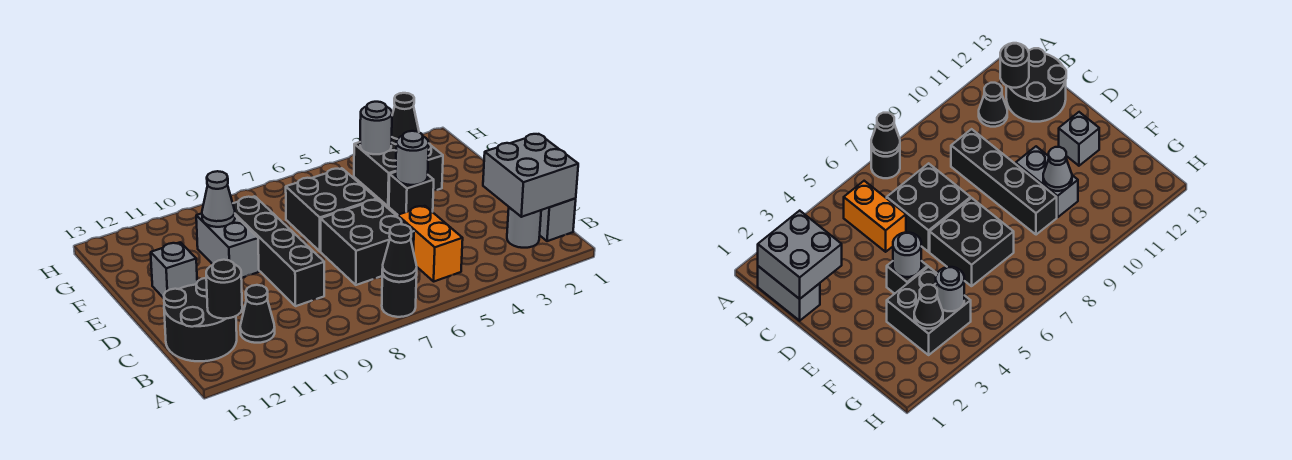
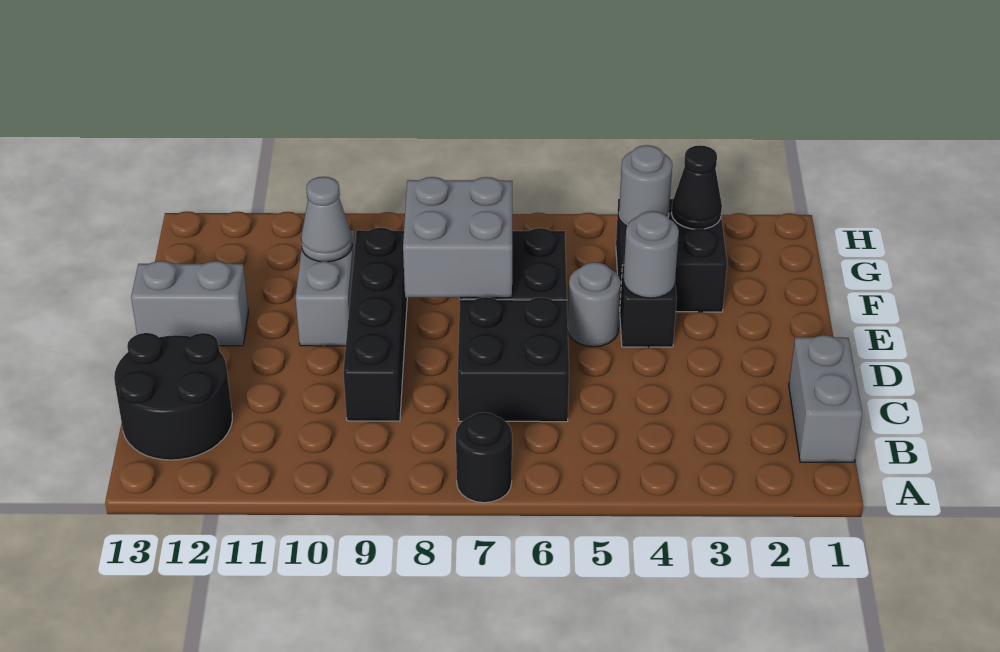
black 1x1 cone [382,224,417,282] -> none
grey 2x2 brick [483,134,578,217] -> grey 2x2 brick moved to [403,177,512,298]
grey 1x1 round brick [507,207,541,248] -> grey 1x1 round brick moved to [568,262,621,347]
orange 1x2 brick [398,206,463,281] -> none
black 1x1 cone [240,285,275,343] -> none
black 1x1 round brick [206,260,242,319] -> none
grey 1x1 brick [151,242,197,298] -> grey 1x2 brick [131,261,248,346]

